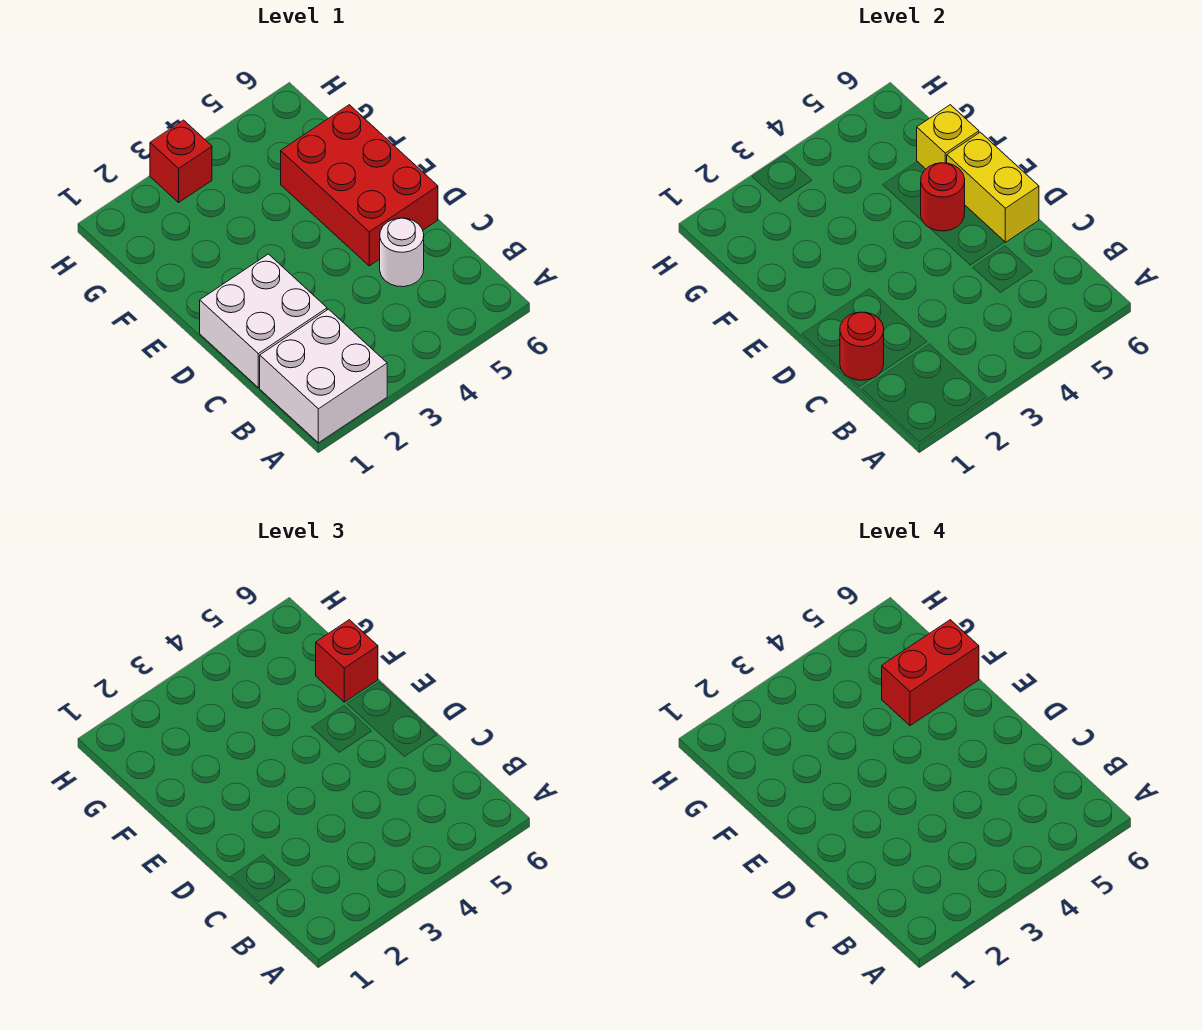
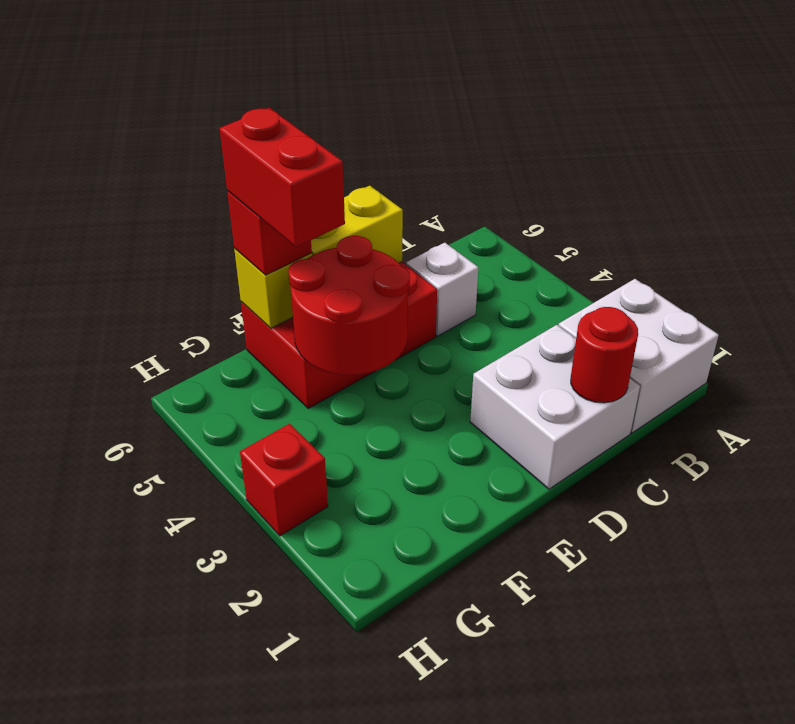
white 1x1 round brick [380,218,424,287] -> white 1x1 brick [406,243,478,336]
red 1x1 round brick [921,163,965,231] -> red 2x2 round brick [288,236,410,375]

